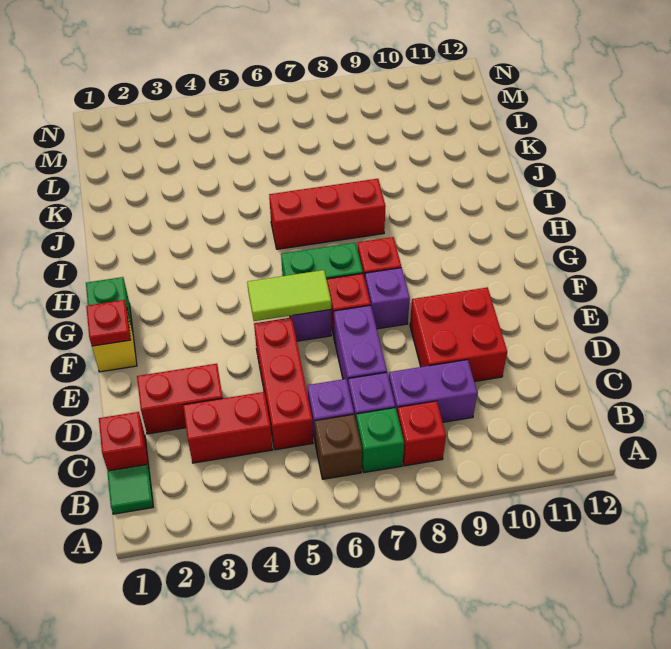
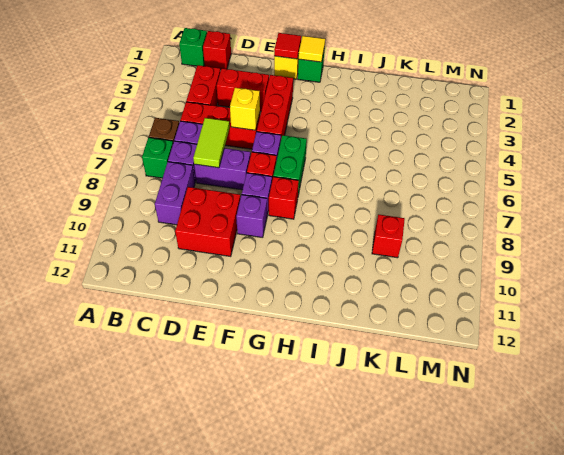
green 1x1 tile [107,465,153,514] -> green 1x1 brick [179,28,207,66]
red 1x1 brick [397,401,446,466] -> red 1x1 brick moved to [372,214,405,258]
red 1x2 brick [137,364,223,434] -> red 1x2 brick turned to [217,68,269,111]
none -> yellow 1x1 brick [230,88,260,130]
red 1x1 plate [86,300,131,346] -> red 1x1 tile [274,33,301,59]
lime 1x2 tile [247,270,331,321] -> lime 1x2 tile moved to [193,118,230,168]
none -> purple 1x1 brick [236,195,267,238]
none -> yellow 1x1 tile [299,36,325,62]
red 1x3 brick [269,179,386,249] -> red 1x3 brick moved to [257,75,293,138]

